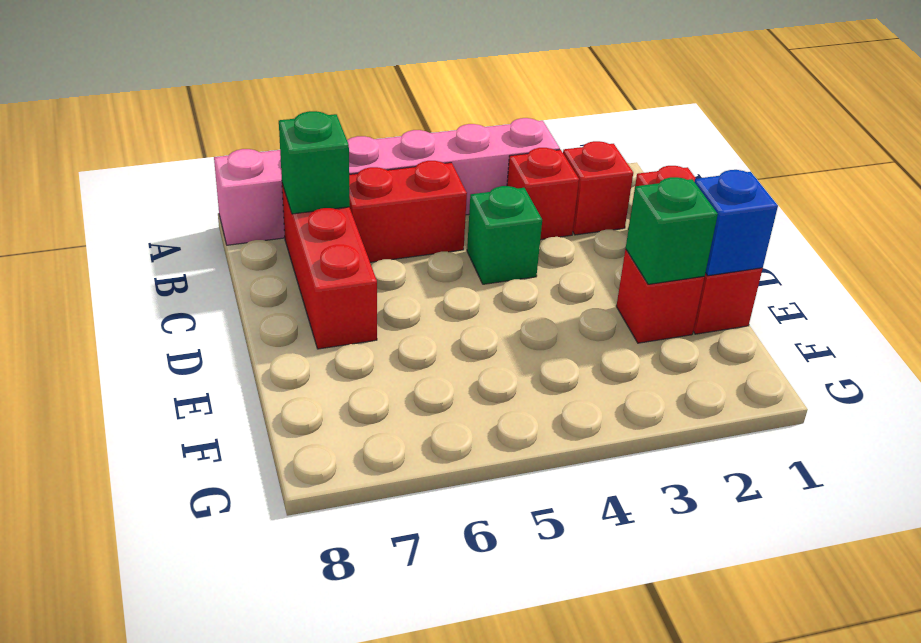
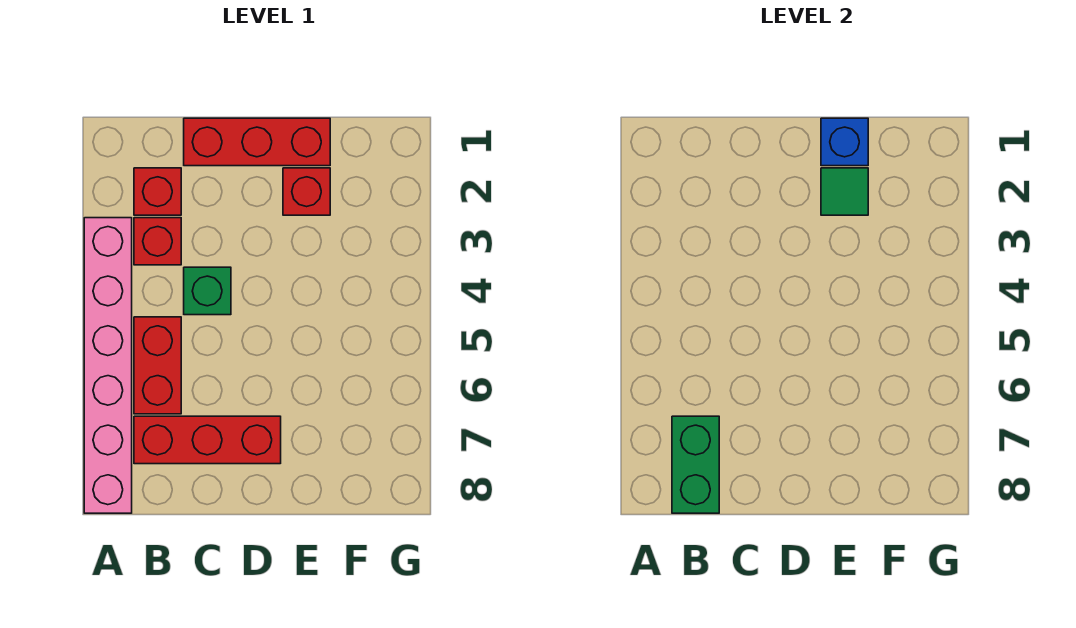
green 1x1 brick [279,111,350,214] -> green 1x2 brick [672,416,719,513]
green 1x1 brick [626,177,718,284] -> green 1x1 tile [821,168,868,215]

